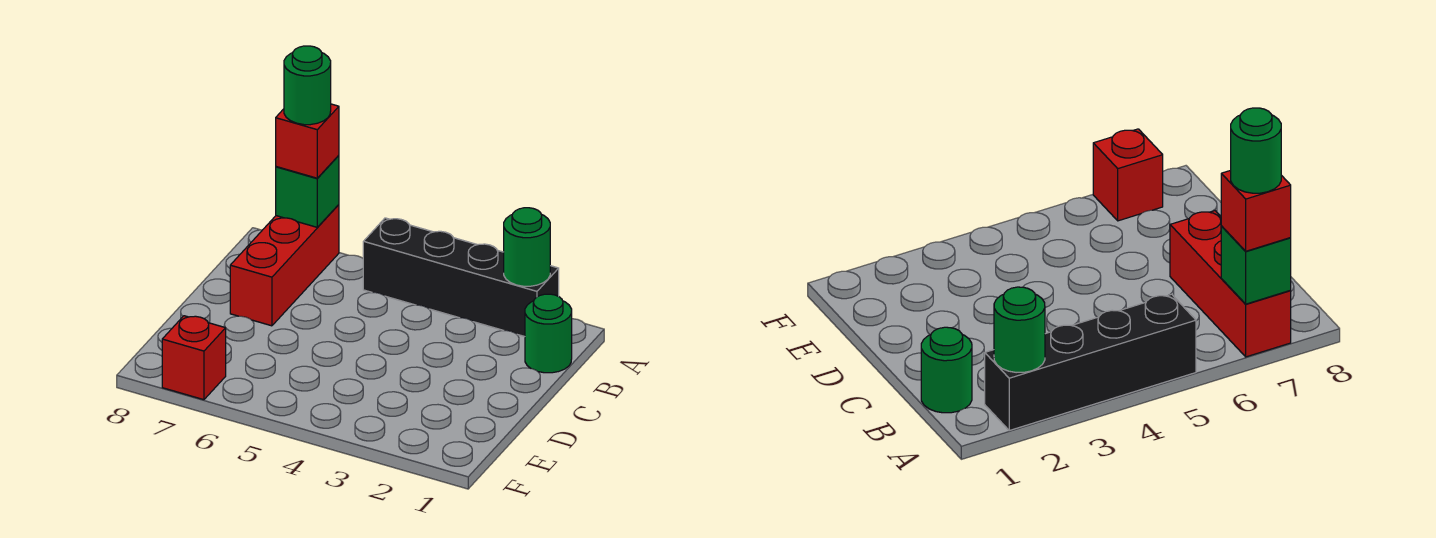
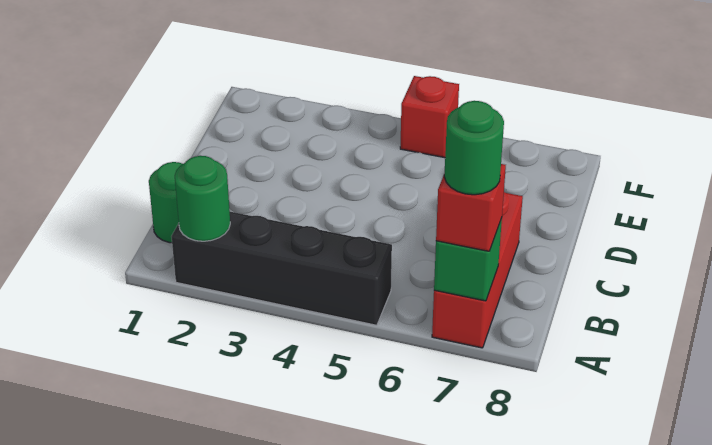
red 1x1 brick [162,316,226,400] -> red 1x1 brick moved to [400,76,459,158]

